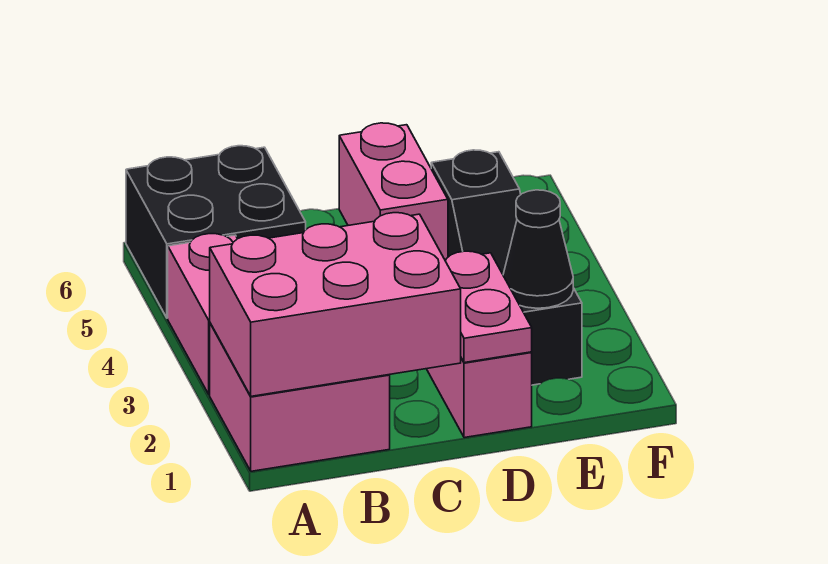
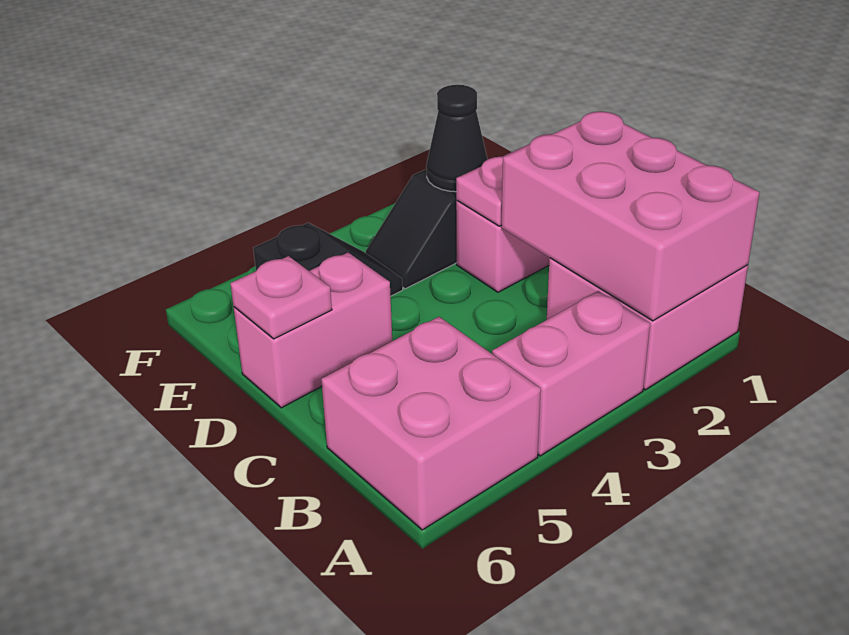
black 2x2 brick [126,146,306,318] -> pink 2x2 brick [321,317,541,530]
none -> pink 1x1 plate [230,256,332,339]

